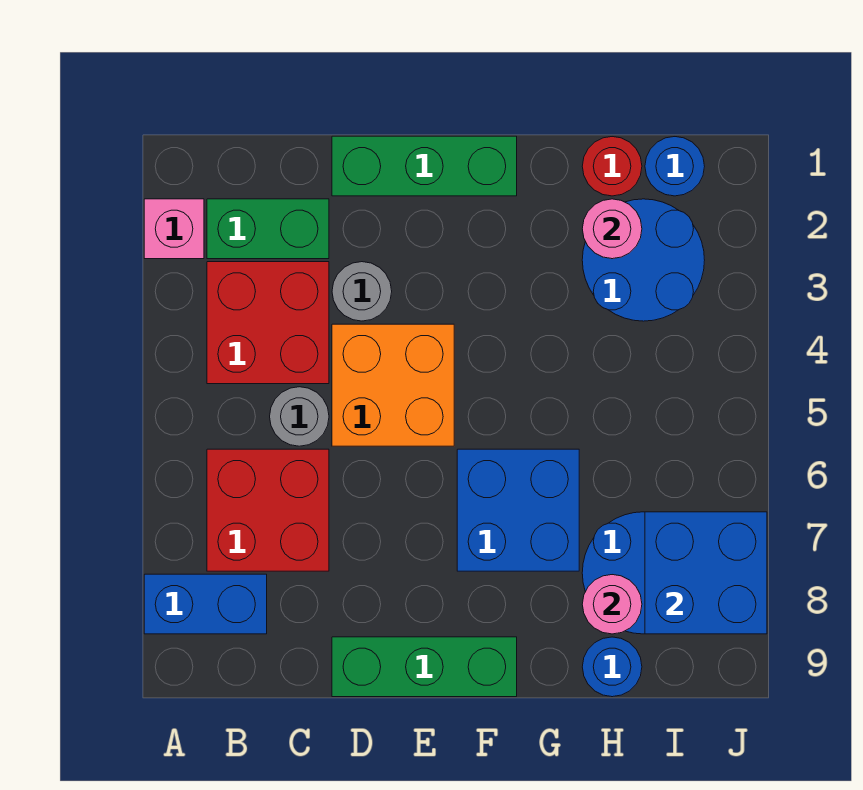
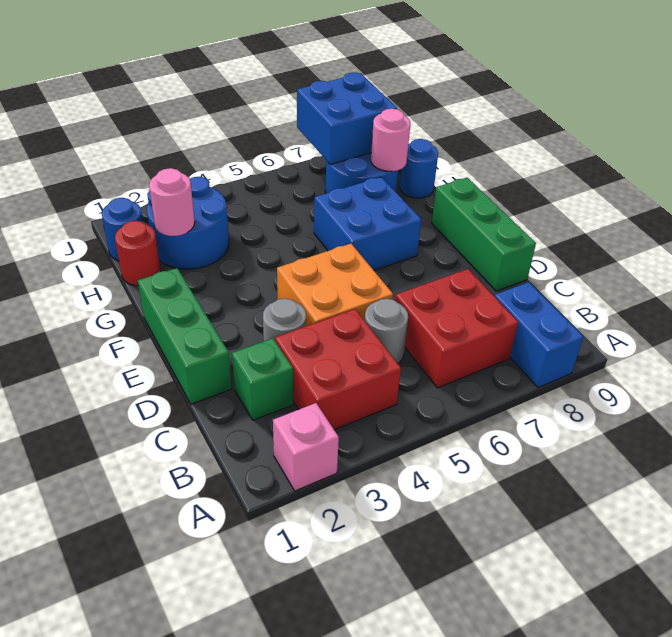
green 1x2 brick [207,199,329,259] -> green 1x1 brick [232,338,293,420]

